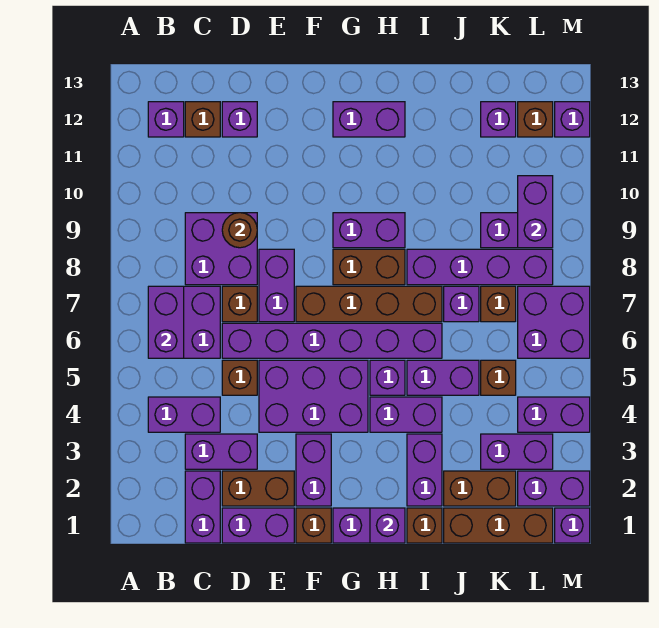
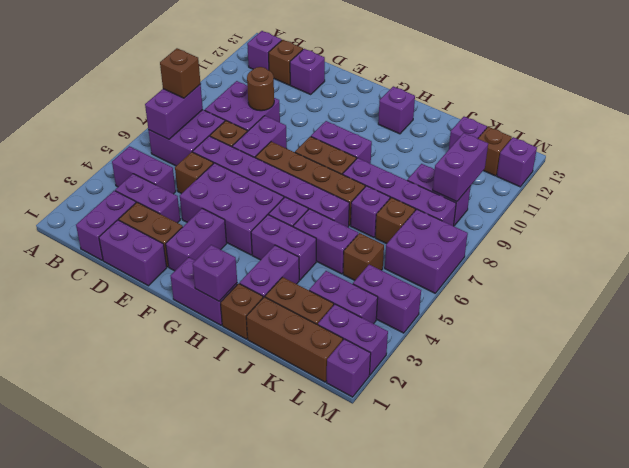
brown 1x1 brick [296,508,331,543] -> brown 1x1 brick moved to [160,48,201,98]
purple 1x2 brick [333,102,405,137] -> purple 1x1 brick [378,86,415,134]

